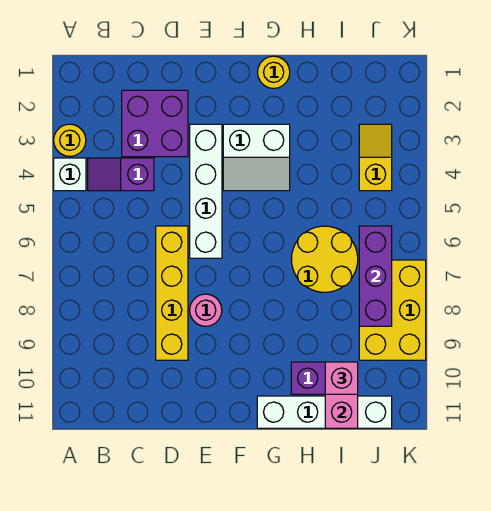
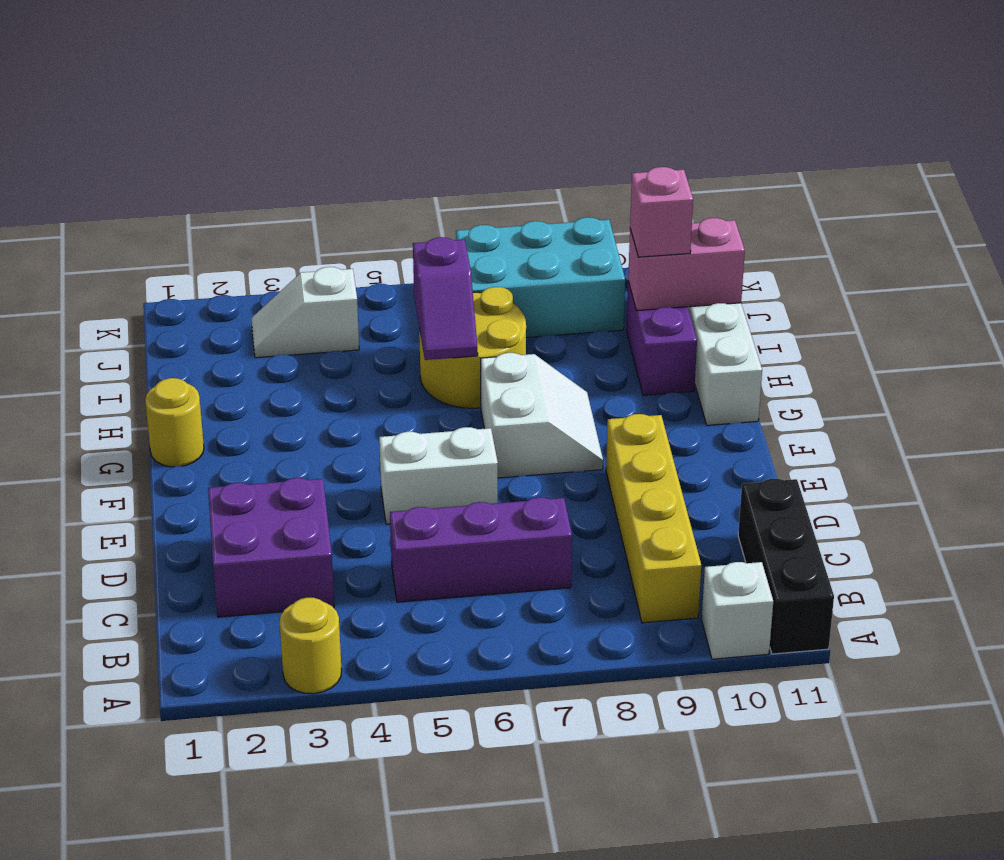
white 1x1 brick [54,158,86,191] -> white 1x1 brick moved to [702,562,773,659]
none -> black 1x3 brick [738,479,834,654]
purple 1x2 slope [88,158,154,191] -> purple 1x2 slope moved to [413,237,478,360]
yellow 1x4 brick [156,226,188,360] -> yellow 1x4 brick turned to [606,414,701,623]
white 1x4 brick [190,124,222,258] -> white 1x2 brick [379,427,498,524]
pink 1x1 round brick [190,294,222,326] -> none
white 2x2 slope [223,124,290,191] -> white 2x2 slope moved to [481,353,603,478]
yellow 1x2 slope [359,124,392,191] -> white 1x2 slope [252,267,359,358]
purple 1x3 brick [359,226,392,326] -> purple 1x3 brick moved to [390,497,572,602]
yellow 2x3 brick [359,260,426,360] -> cyan 2x3 brick [456,217,625,337]

